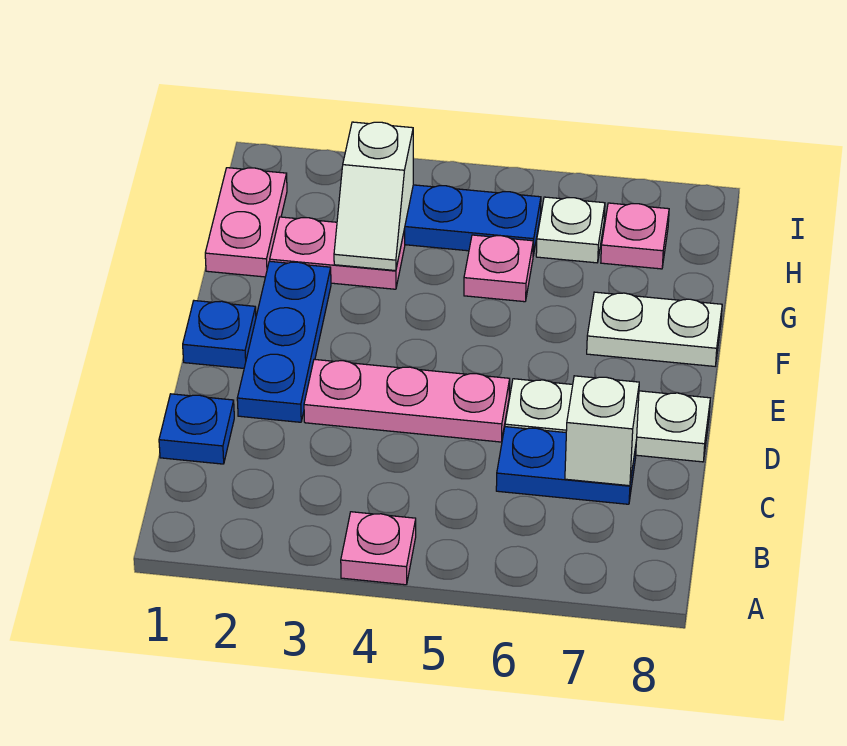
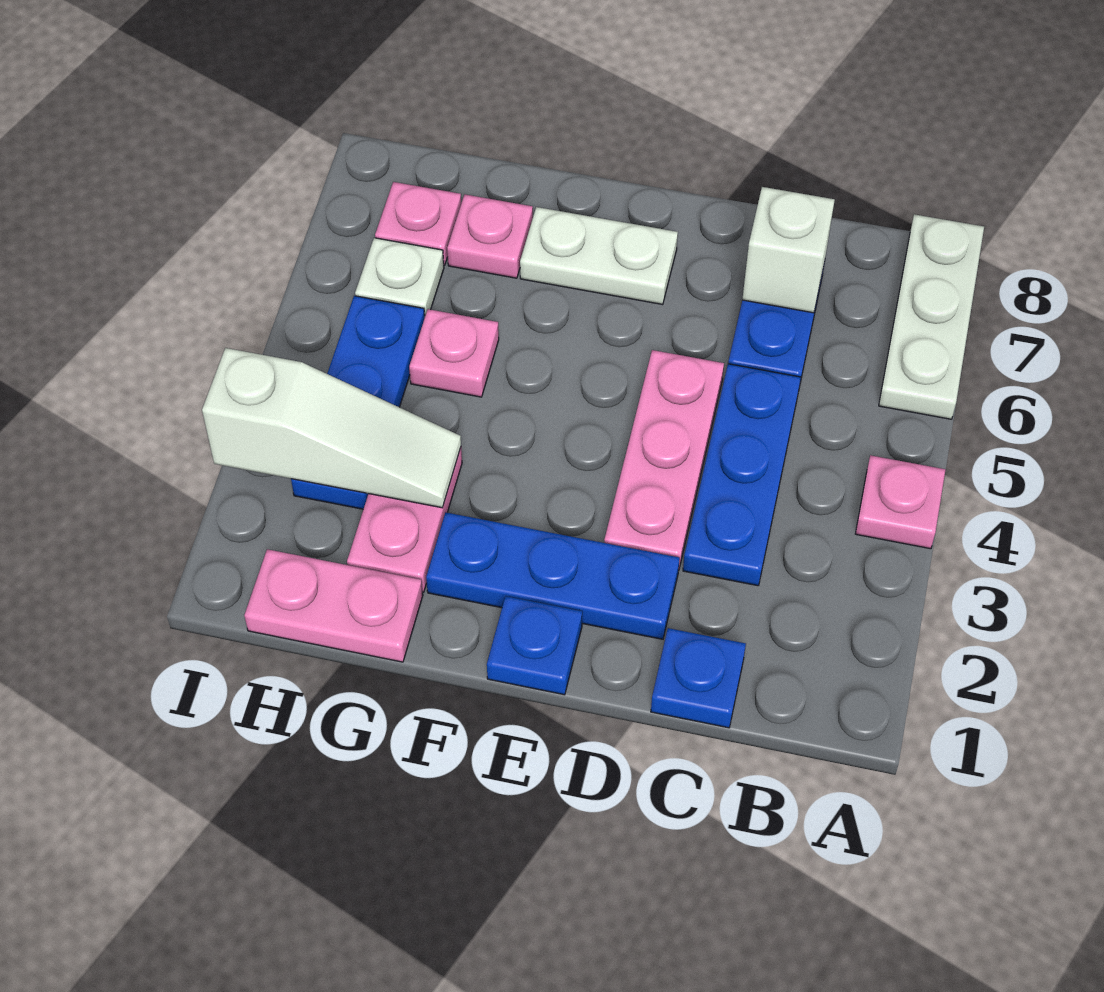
none -> blue 1x3 plate [683,364,801,586]
white 1x3 plate [505,379,710,462] -> white 1x3 plate moved to [879,214,984,419]
white 1x2 plate [587,292,722,366] -> white 1x2 plate turned to [520,207,678,305]
white 1x2 slope [334,122,413,271] -> white 1x3 slope [202,348,461,508]
none -> pink 1x1 plate [447,194,533,278]

